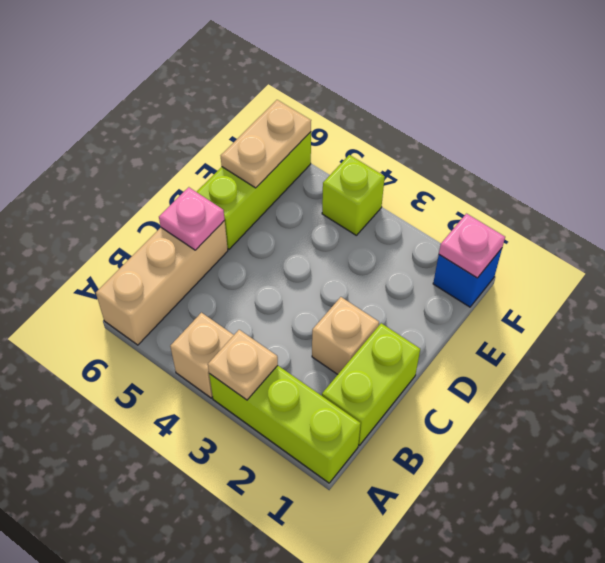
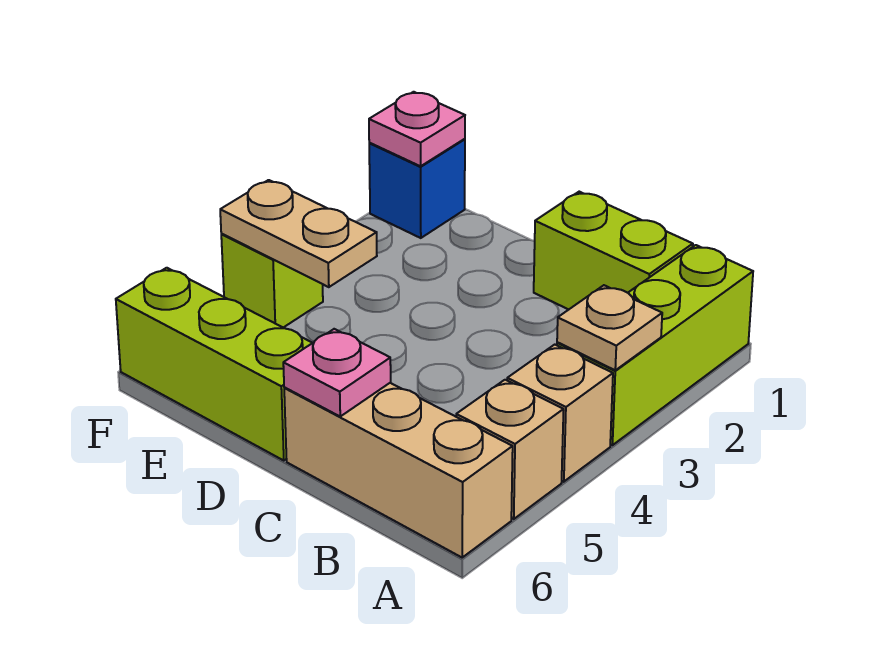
tan 1x1 brick [312,297,379,374] -> tan 1x1 brick moved to [456,380,564,519]
tan 1x2 plate [221,100,311,188] -> tan 1x2 plate moved to [220,180,377,287]

